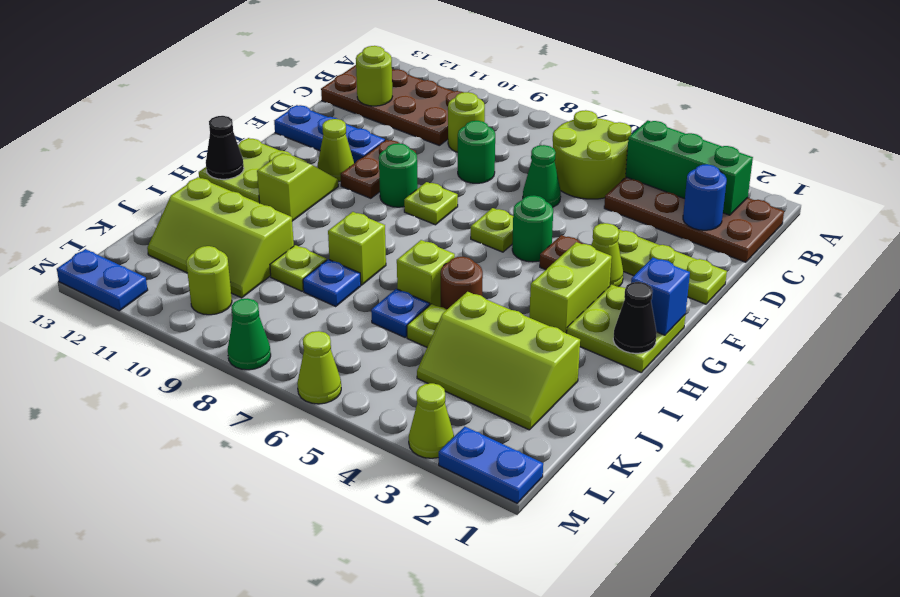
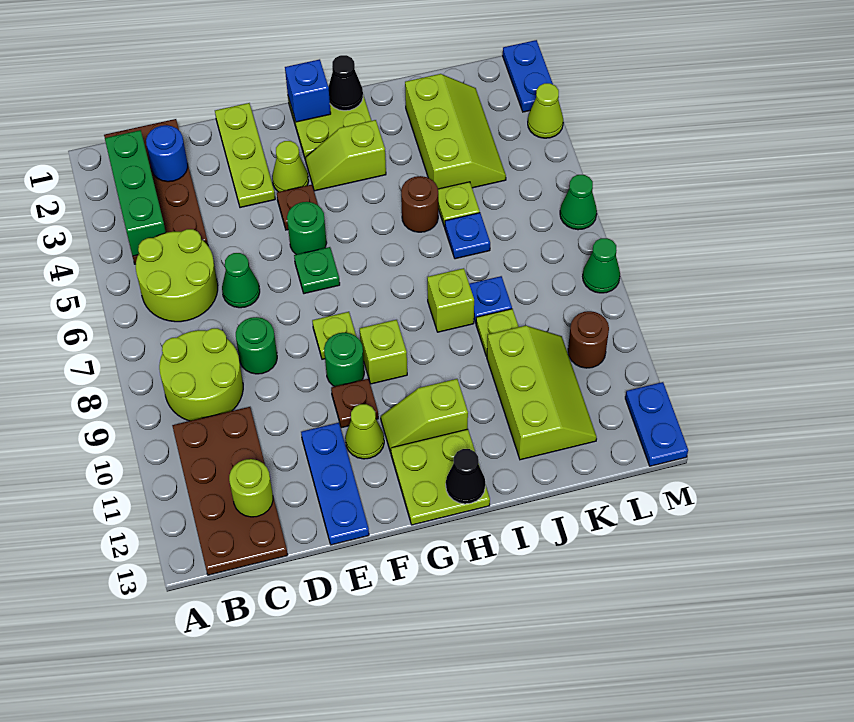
lime 1x1 round brick [448,92,485,152] -> lime 2x2 round brick [159,328,243,421]
brown 1x2 plate [340,140,416,198] -> brown 1x1 plate [331,379,378,428]
lime 1x1 plate [471,208,513,252] -> green 1x1 plate [294,247,340,294]
lime 1x2 brick [529,242,612,333] -> lime 1x2 slope [305,120,386,191]
lime 1x1 brick [397,240,455,307] -> lime 1x1 brick moved to [360,320,407,384]
lime 1x1 round brick [186,246,232,315] -> brown 1x1 round brick [568,311,609,368]
lime 1x1 cone [297,331,341,404] -> green 1x1 cone [560,175,597,230]

